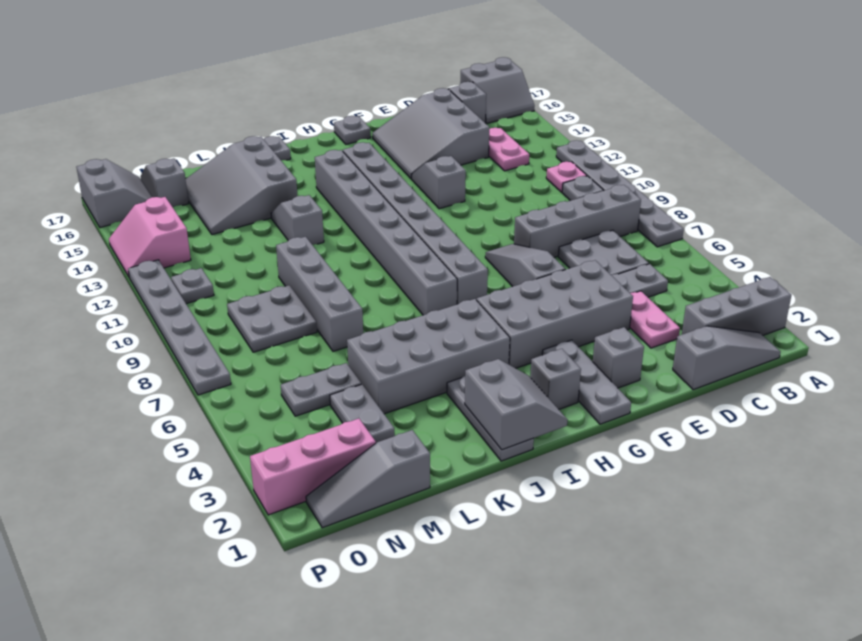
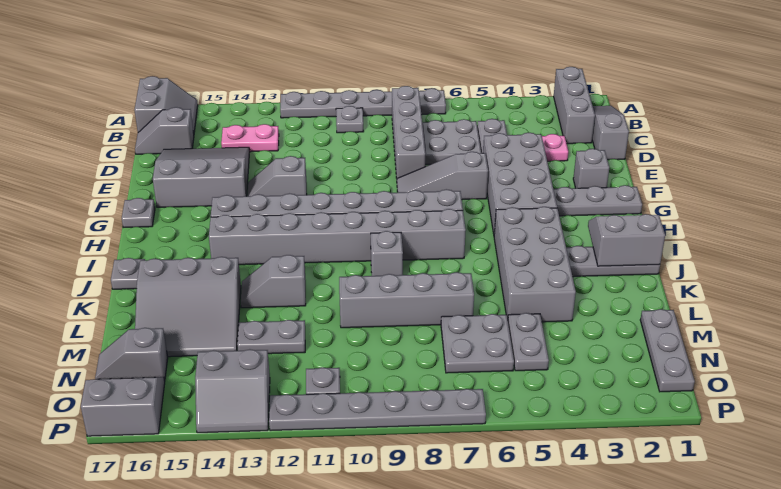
pink 1x1 plate [546,162,587,192] -> none
grey 3x3 slope [372,88,489,179] -> grey 3x3 slope turned to [153,147,250,207]
grey 1x1 brick [530,349,581,409] -> grey 1x1 brick moved to [371,231,403,276]
grey 1x3 slope [306,430,430,528] -> grey 1x3 plate [640,309,695,392]
grey 1x2 plate [330,384,395,443] -> grey 1x2 plate moved to [237,320,305,354]
grey 2x2 plate [227,285,317,352] -> grey 2x2 plate moved to [441,314,514,373]
pink 1x3 brick [250,418,376,515] -> none
pink 2x2 slope [109,197,191,277] -> grey 2x2 slope [195,349,270,433]

